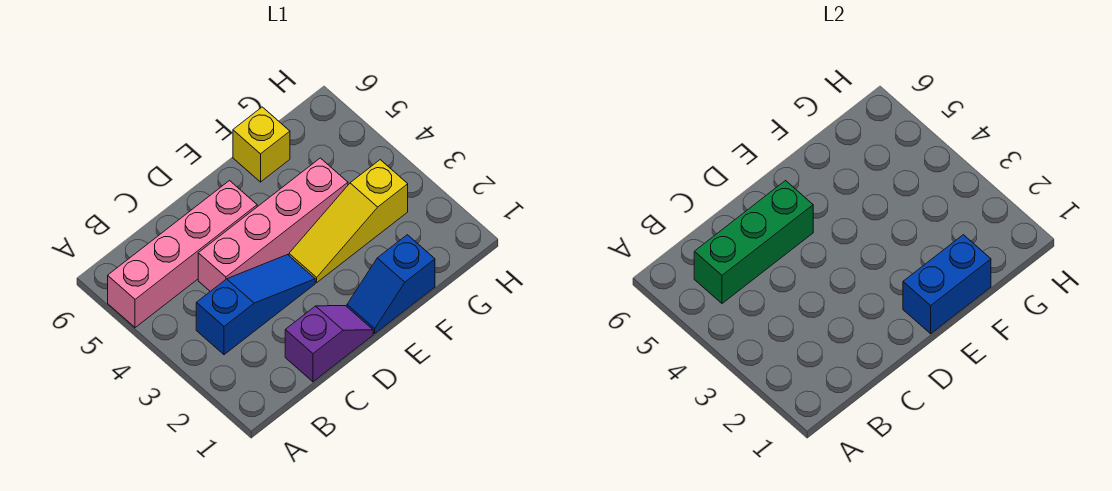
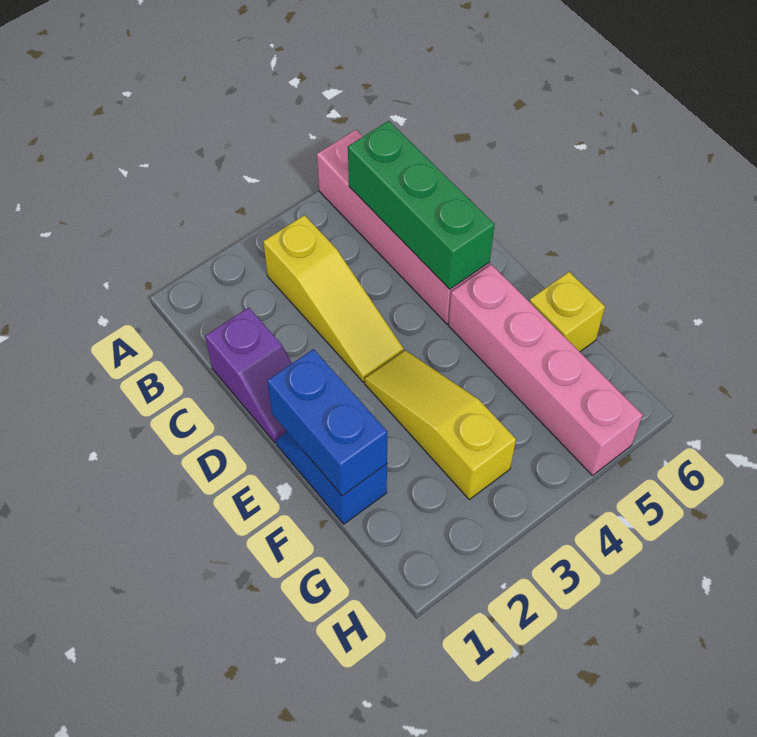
blue 1x3 slope [196,255,315,355] -> yellow 1x3 slope [263,215,404,382]
pink 1x4 brick [198,158,348,291] -> pink 1x4 brick moved to [448,264,643,476]

